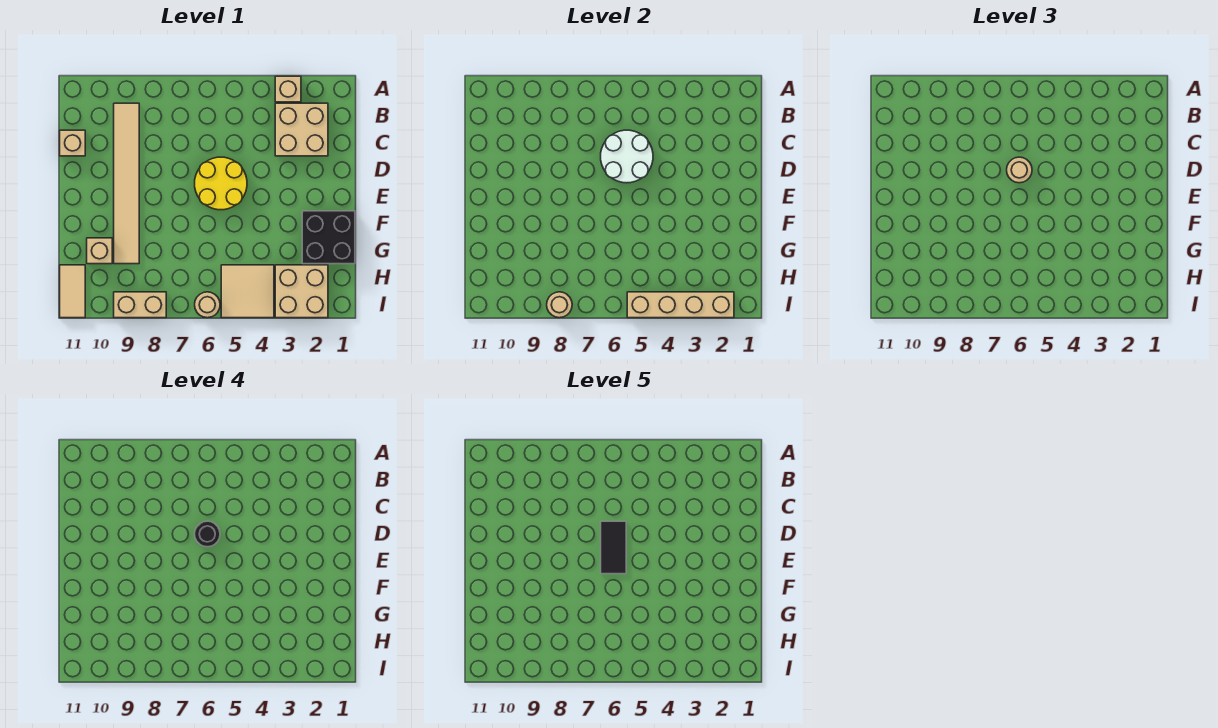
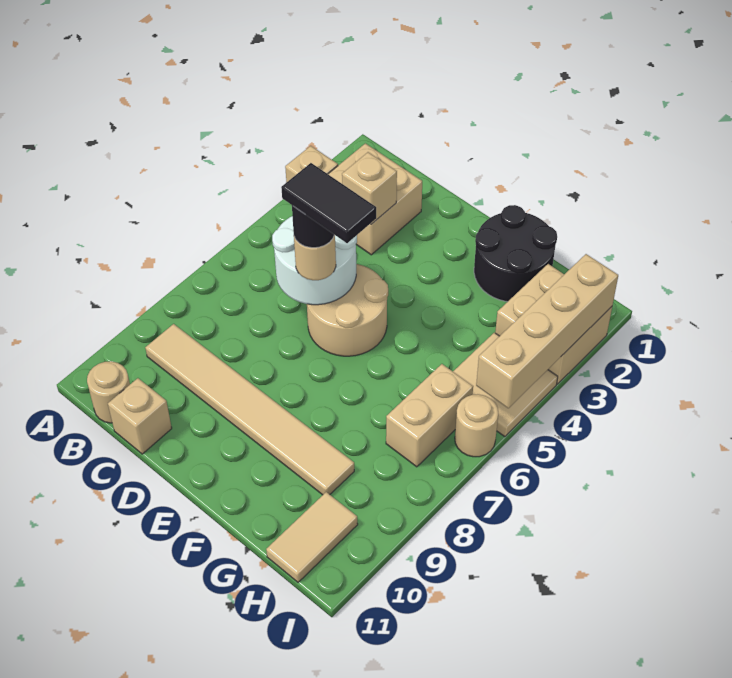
yellow 2x2 round brick [195,157,247,210] -> tan 2x2 round brick [307,264,388,356]
black 2x2 brick [302,211,355,264] -> black 2x2 round brick [474,205,557,302]
tan 1x1 brick [87,238,112,264] -> tan 1x1 brick moved to [342,152,397,224]
tan 1x2 tile [60,265,85,318] -> tan 1x2 tile turned to [266,492,358,582]
tan 1x2 brick [114,292,166,318] -> tan 1x2 brick moved to [386,364,473,467]
tan 1x1 round brick [547,292,572,318] -> tan 1x1 round brick moved to [87,361,130,423]

